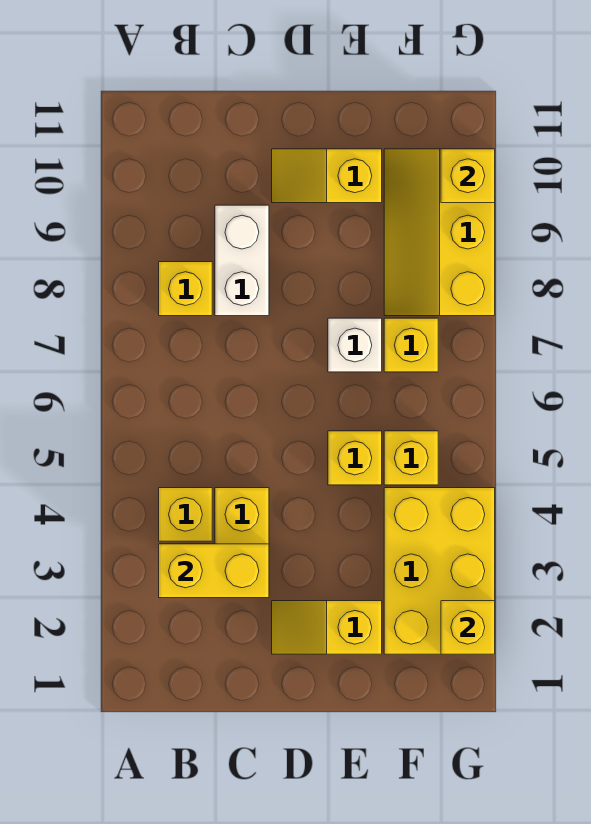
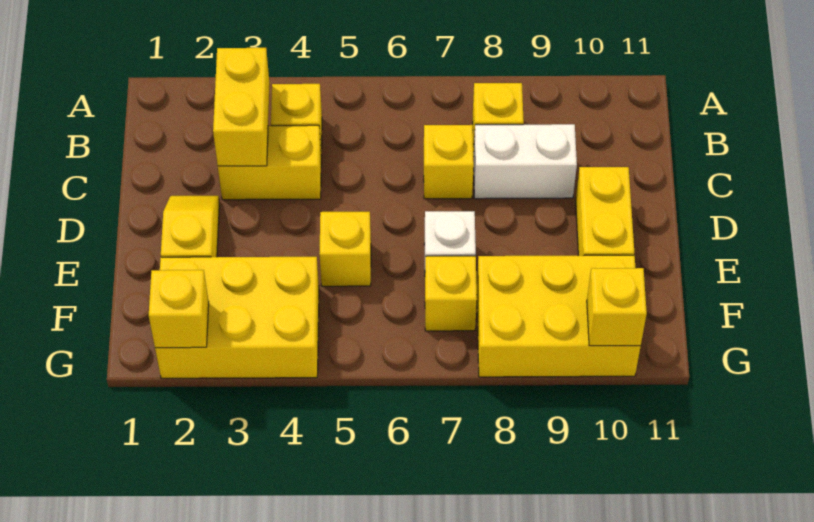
yellow 1x2 slope [272,149,382,203] -> yellow 1x2 brick [576,167,634,256]
yellow 1x1 brick [384,431,438,485] -> yellow 1x1 brick moved to [424,125,474,199]
yellow 2x3 slope [384,149,495,316] -> yellow 2x3 brick [477,255,641,377]

